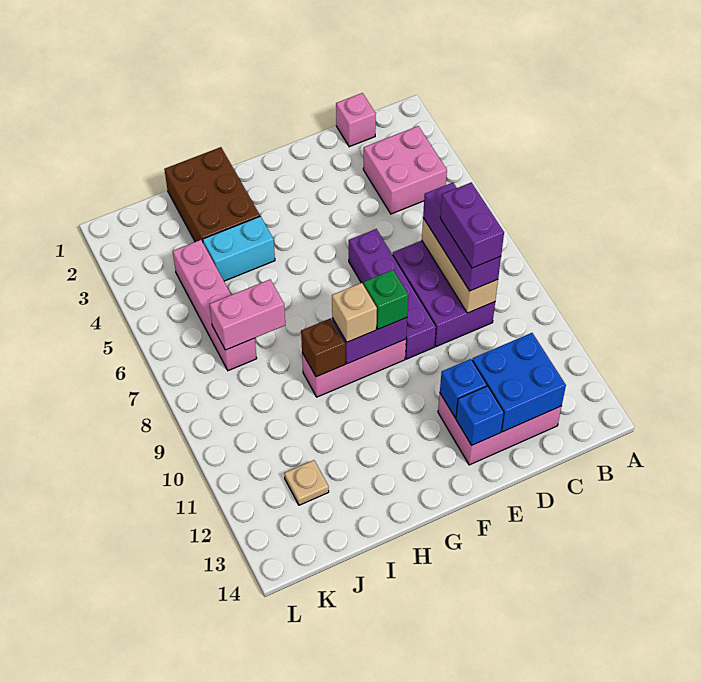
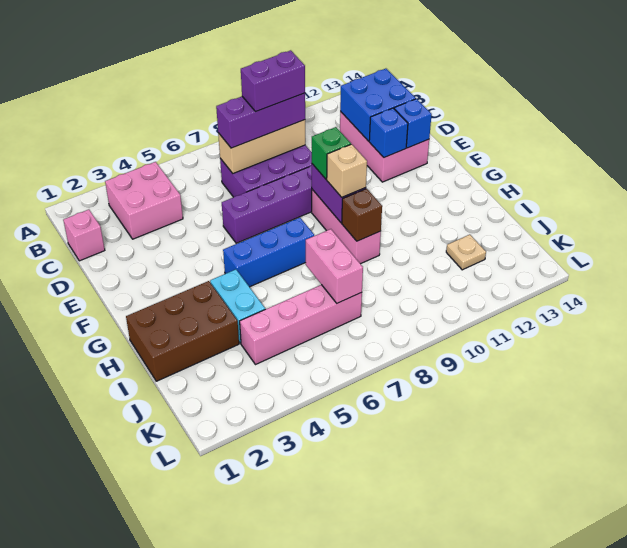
none -> blue 1x3 brick [223,218,314,287]

